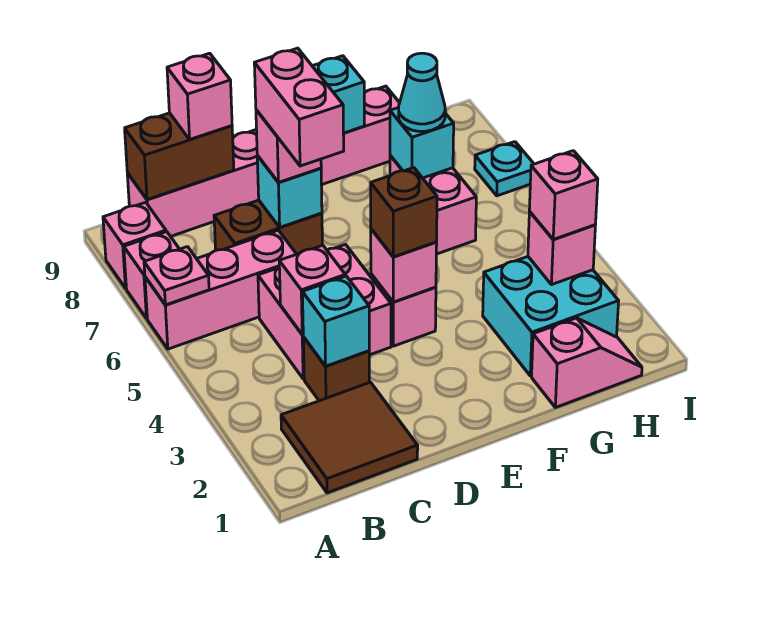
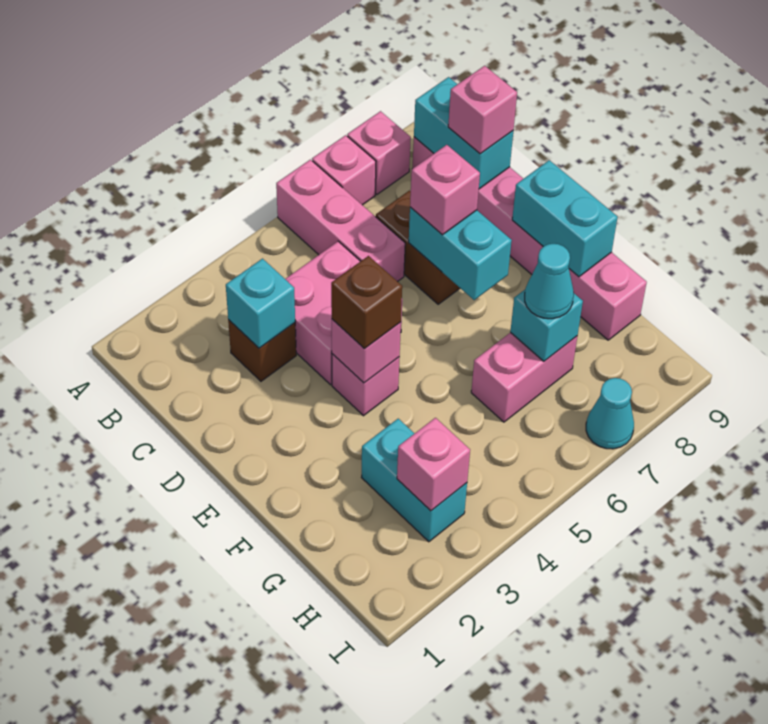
pink 1x1 plate [144,247,209,305] -> none
brown 2x2 tile [281,382,418,493] -> none
brown 1x2 brick [125,113,234,200] -> cyan 1x2 brick [414,77,513,189]
pink 1x1 brick [279,245,345,335] -> none
pink 1x2 brick [254,48,344,166] -> none
cyan 1x1 brick [257,156,322,227] -> cyan 1x2 brick [409,207,512,300]
pink 1x2 slope [532,318,642,408] -> none
cyan 2x2 brick [483,257,619,376] -> cyan 1x2 brick [362,419,467,542]
pink 1x1 brick [529,151,598,239] -> none
cyan 1x1 plate [475,142,534,196] -> cyan 1x1 cone [586,378,634,449]

